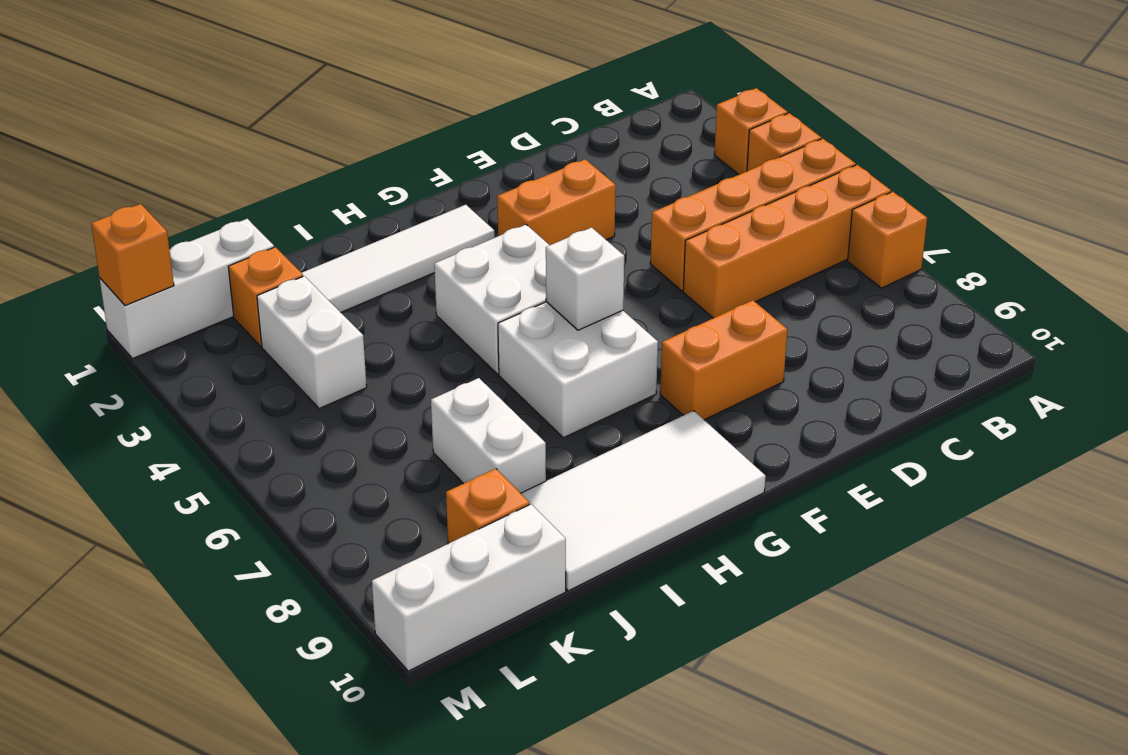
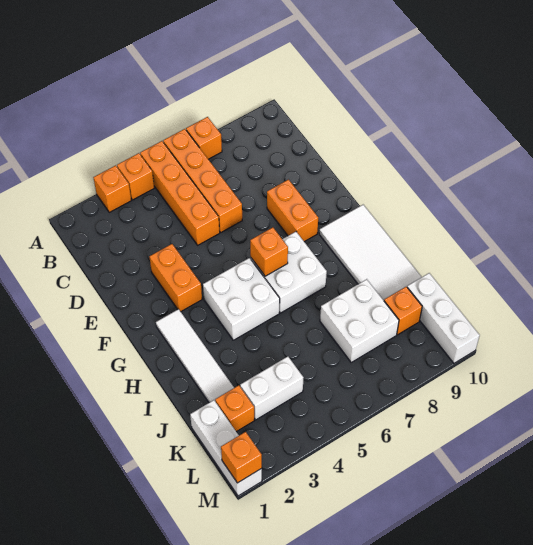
white 1x1 brick [546,228,624,330] -> orange 1x1 brick [250,227,288,276]
white 1x2 brick [431,378,546,493] -> white 2x2 brick [320,279,399,362]

